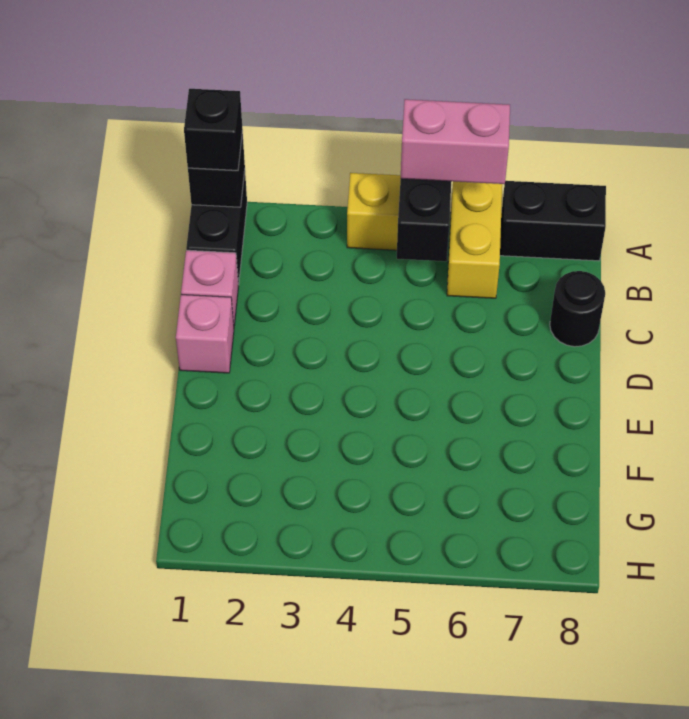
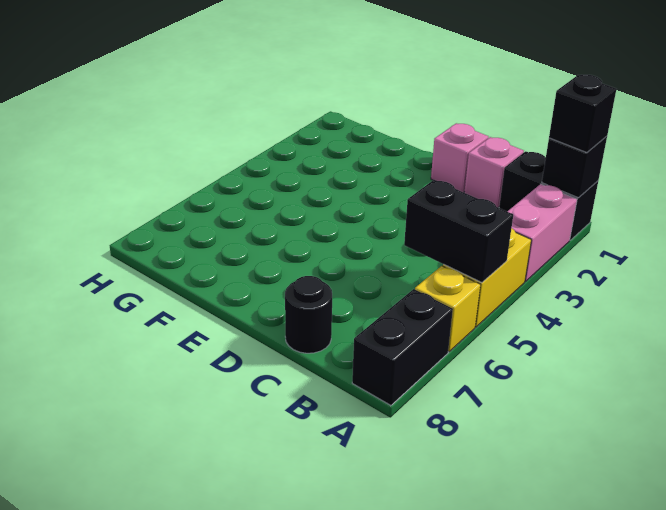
pink 1x2 brick [401,99,510,184] -> pink 1x2 brick moved to [507,184,577,281]
yellow 1x2 brick [447,182,502,298] -> yellow 1x1 brick [415,266,480,352]

